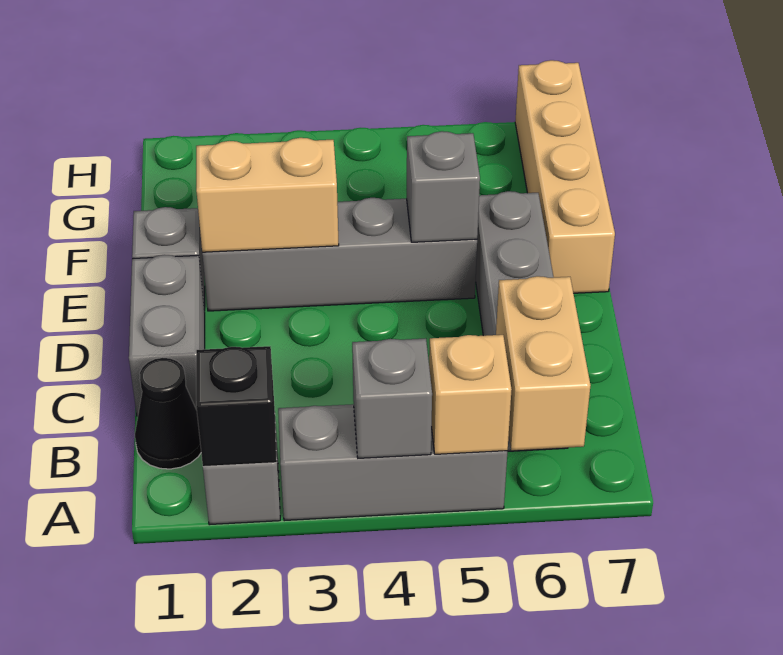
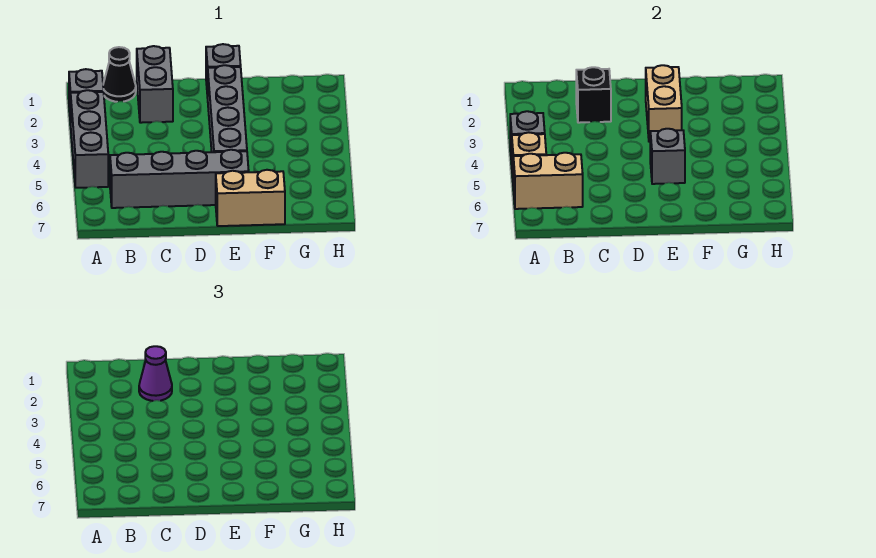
black 1x1 brick [196,346,277,467] -> black 1x1 brick moved to [576,67,611,123]
grey 1x2 brick [129,255,205,416] -> grey 1x2 brick turned to [137,46,173,123]
none -> purple 1x1 cone [139,346,172,401]
tan 1x4 brick [515,60,615,293] -> tan 1x2 brick [216,170,285,226]

